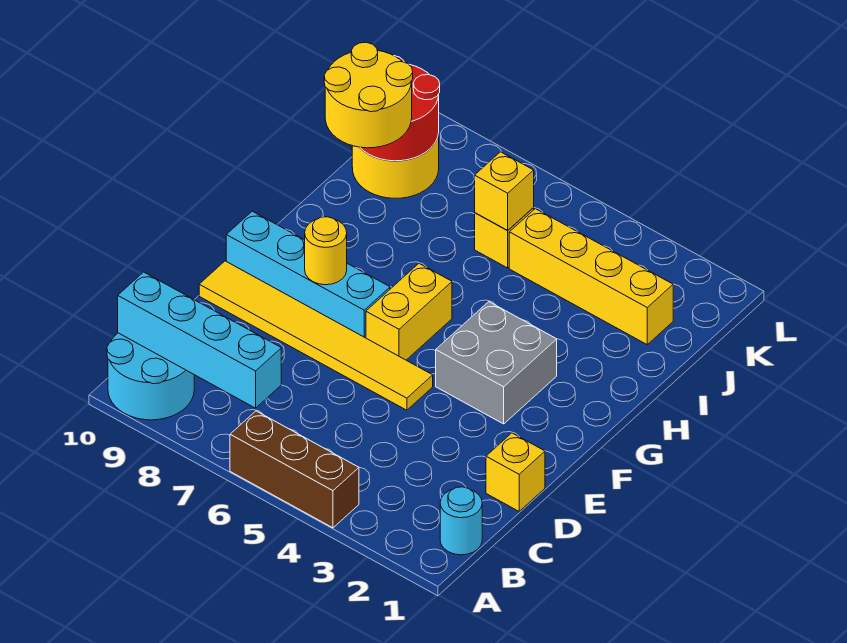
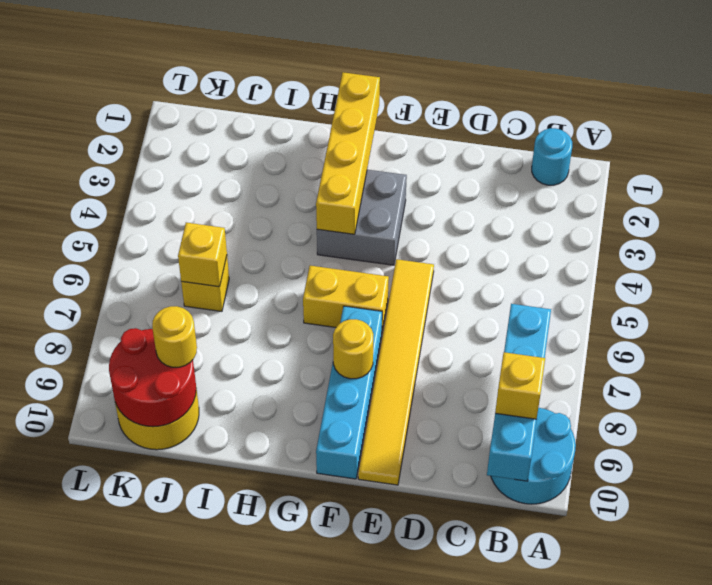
brown 1x3 brick [230,411,359,528] -> none
yellow 1x1 brick [486,433,545,511] -> yellow 1x1 brick moved to [495,352,545,419]
yellow 2x2 round brick [324,42,413,148] -> yellow 1x1 round brick [152,306,197,367]
yellow 1x4 brick [509,209,673,344] -> yellow 1x4 brick moved to [316,72,380,234]

